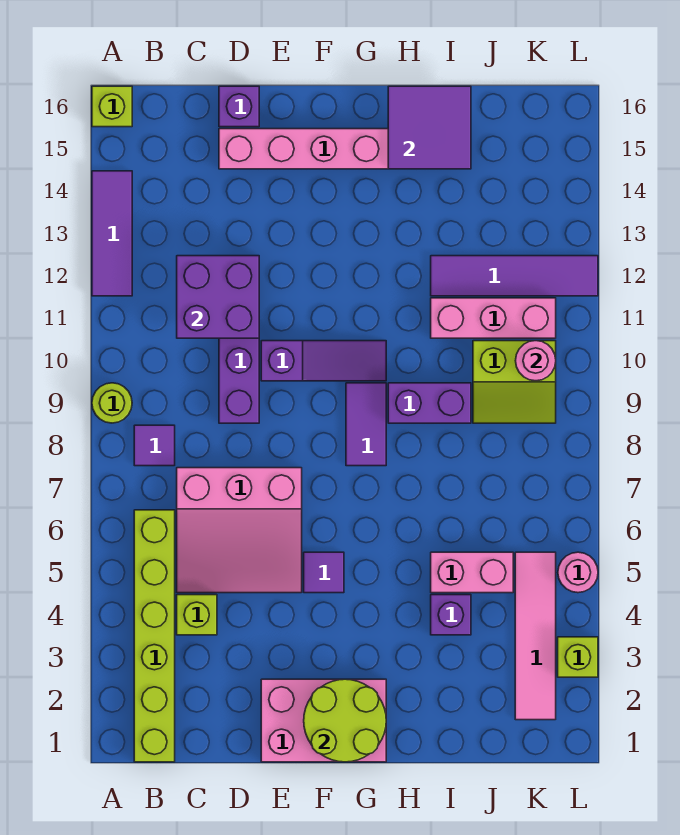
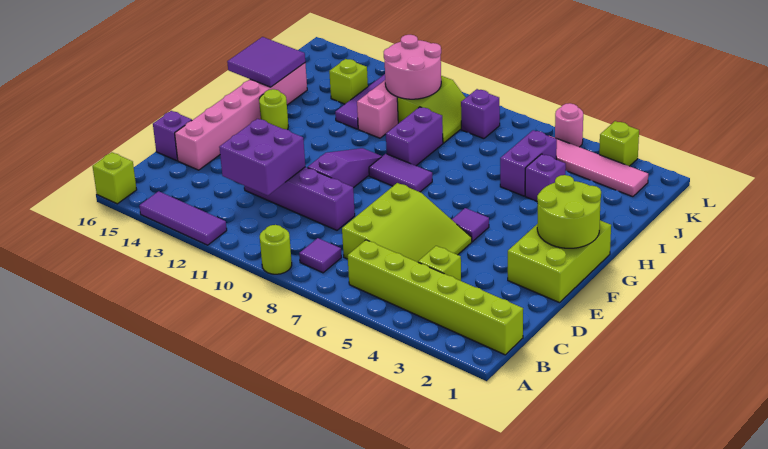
pink 3x3 slope [177,468,302,593] -> lime 3x3 slope [342,183,472,262]
pink 2x3 brick [261,679,386,762] -> lime 2x3 brick [508,220,611,303]
none -> lime 1x1 round brick [259,89,288,130]
pink 1x2 brick [431,552,513,593] -> purple 1x2 brick [500,130,557,196]
none -> lime 1x1 brick [329,59,368,104]
none -> purple 1x1 brick [461,89,500,139]
pink 1x1 round brick [515,341,556,381] -> pink 2x2 round brick [384,35,441,99]

